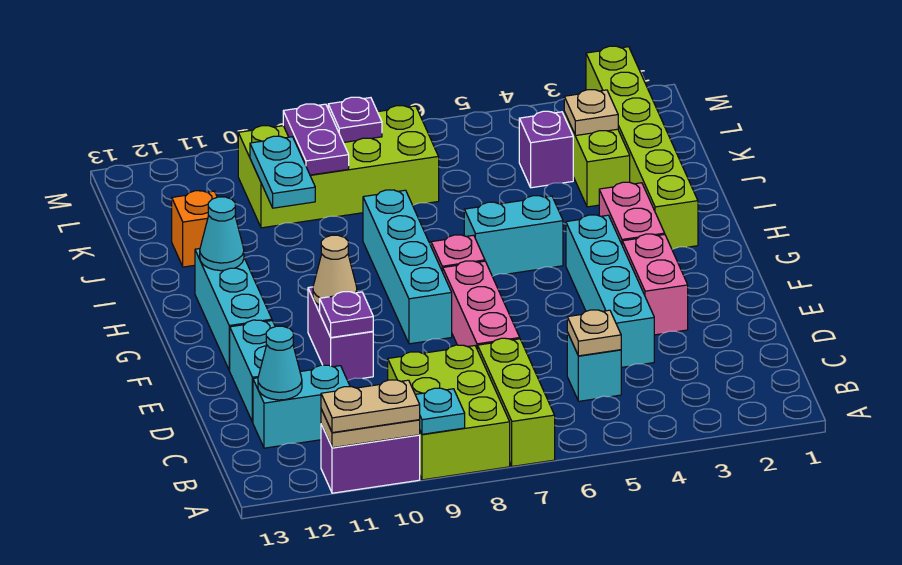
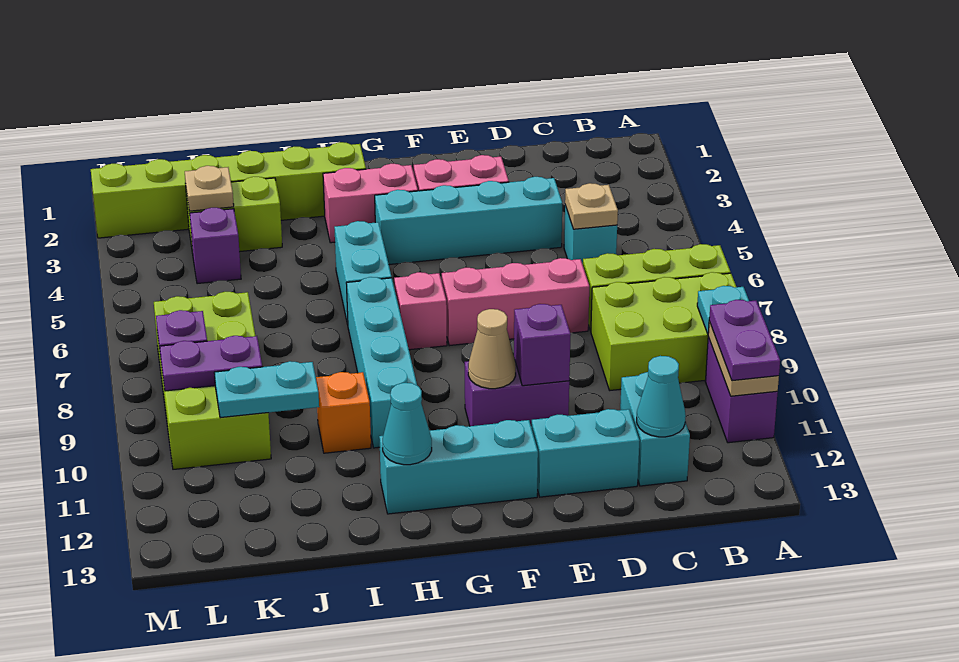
tan 1x2 plate [321,380,420,433] -> purple 1x2 plate [709,300,780,381]
purple 1x1 plate [320,292,373,338] -> purple 1x1 brick [514,304,571,386]
cyan 1x4 brick [363,190,452,344] -> cyan 1x4 brick turned to [346,277,417,448]
orange 1x1 brick [172,191,217,267] -> orange 1x1 brick moved to [316,372,371,453]

